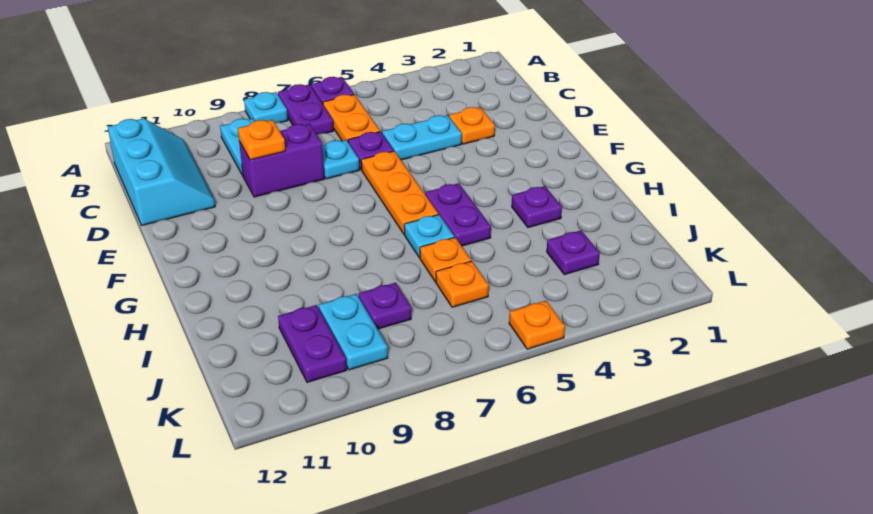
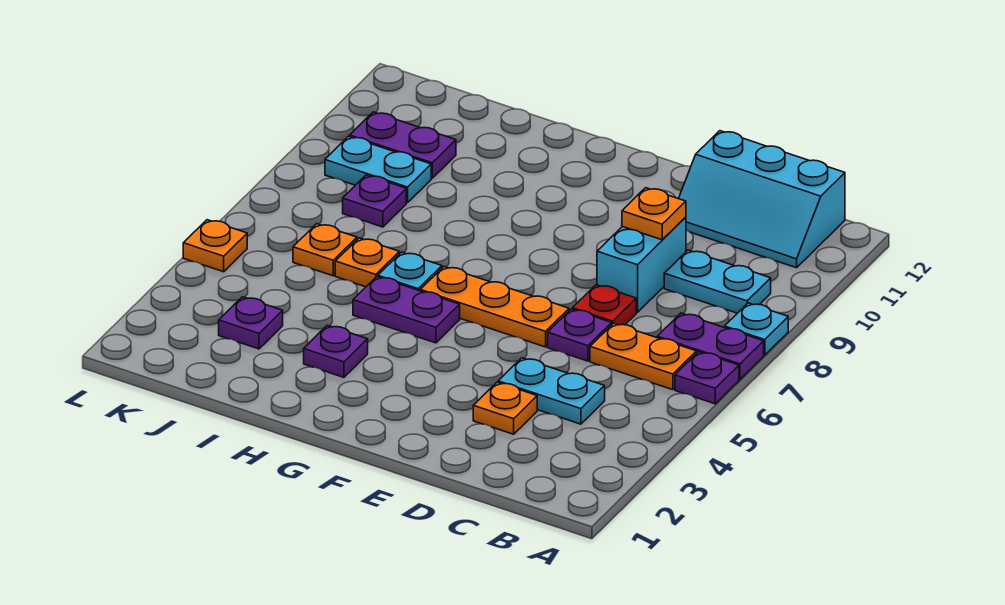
cyan 1x2 plate [382,115,462,160] -> cyan 1x2 plate turned to [498,358,605,424]
cyan 1x1 plate [322,140,359,179] -> red 1x1 plate [572,285,636,325]
purple 1x2 brick [239,124,324,197] -> cyan 1x2 brick [597,217,686,312]

